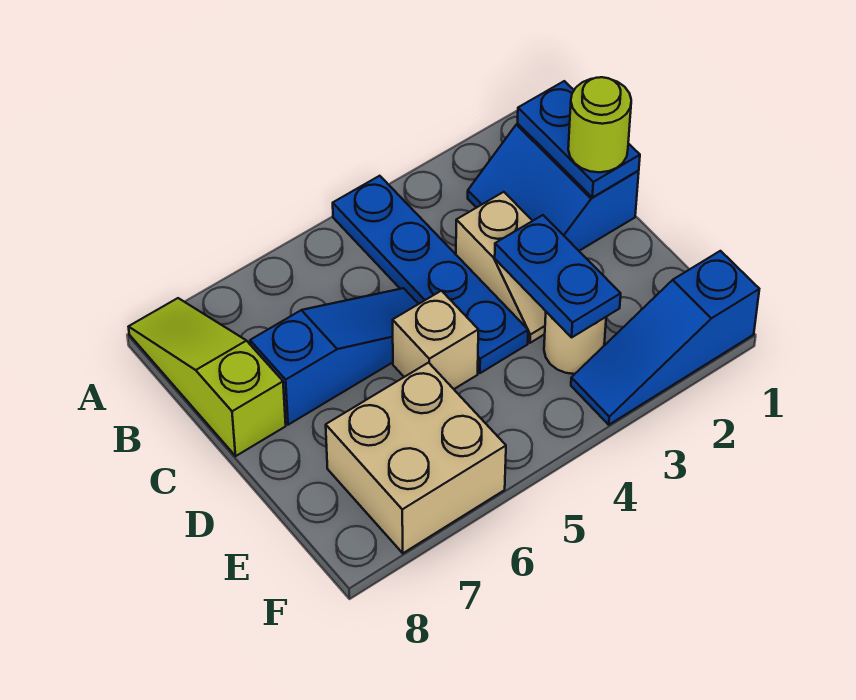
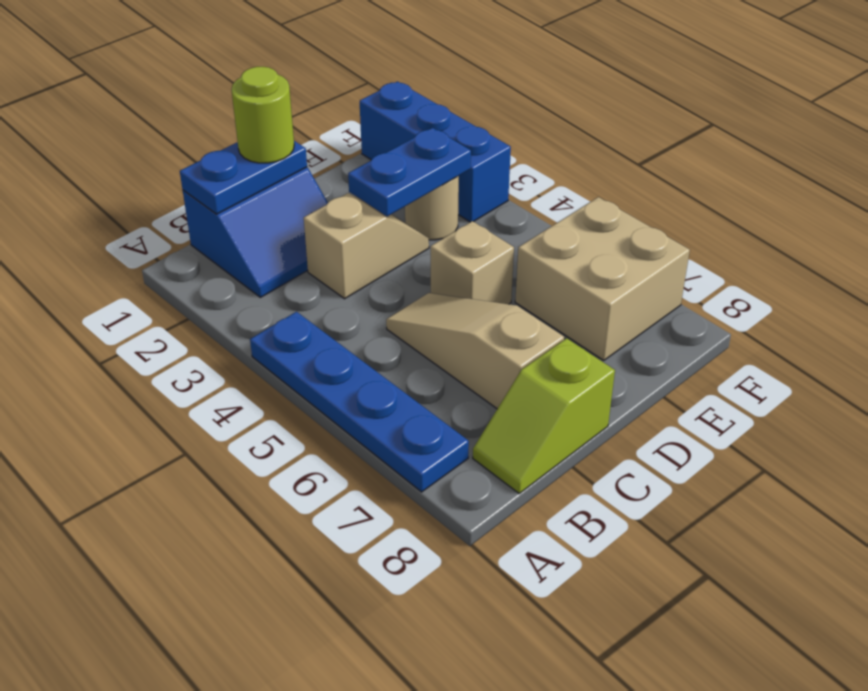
blue 1x4 plate [333,176,528,373] -> blue 1x4 plate turned to [250,312,469,492]
lime 1x3 slope [129,298,286,456] -> lime 1x2 slope [473,338,615,493]
blue 1x3 slope [250,288,418,425] -> tan 1x3 slope [386,293,564,409]
blue 1x3 slope [571,251,759,425] -> blue 1x3 brick [360,82,511,222]

